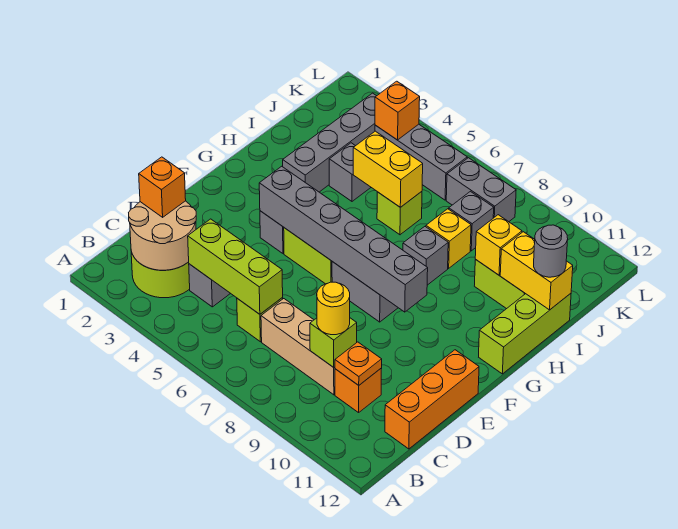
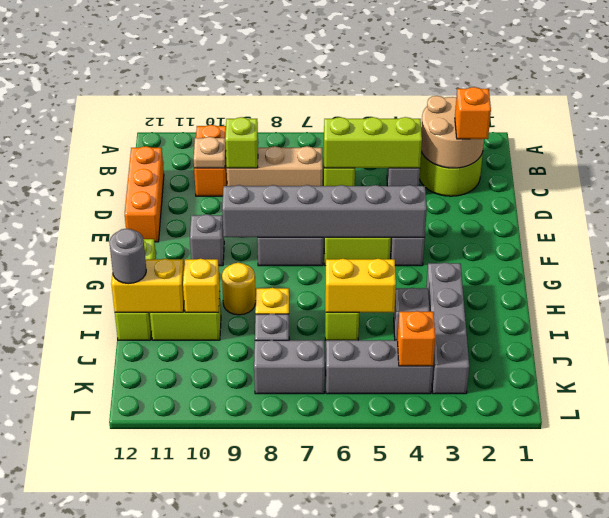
yellow 1x1 round brick [317,282,350,335] -> yellow 1x1 round brick moved to [222,263,256,315]
orange 1x1 brick [335,368,382,413] -> orange 1x2 brick [194,125,227,196]
orange 1x1 plate [335,342,382,385] -> tan 1x1 plate [194,137,226,168]
grey 1x1 brick [403,227,448,285] -> grey 1x1 brick moved to [190,214,224,266]

